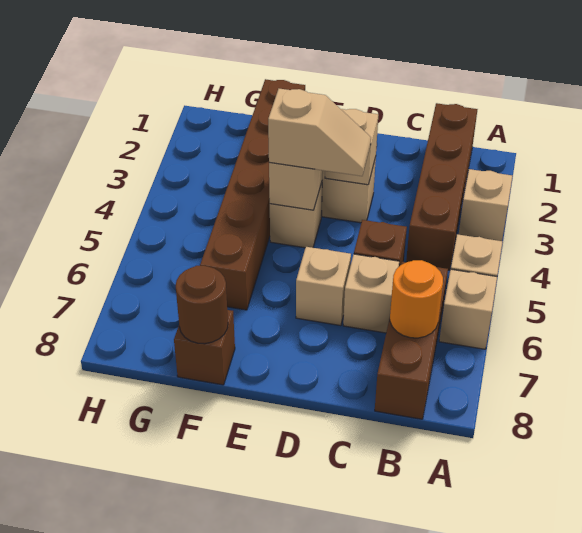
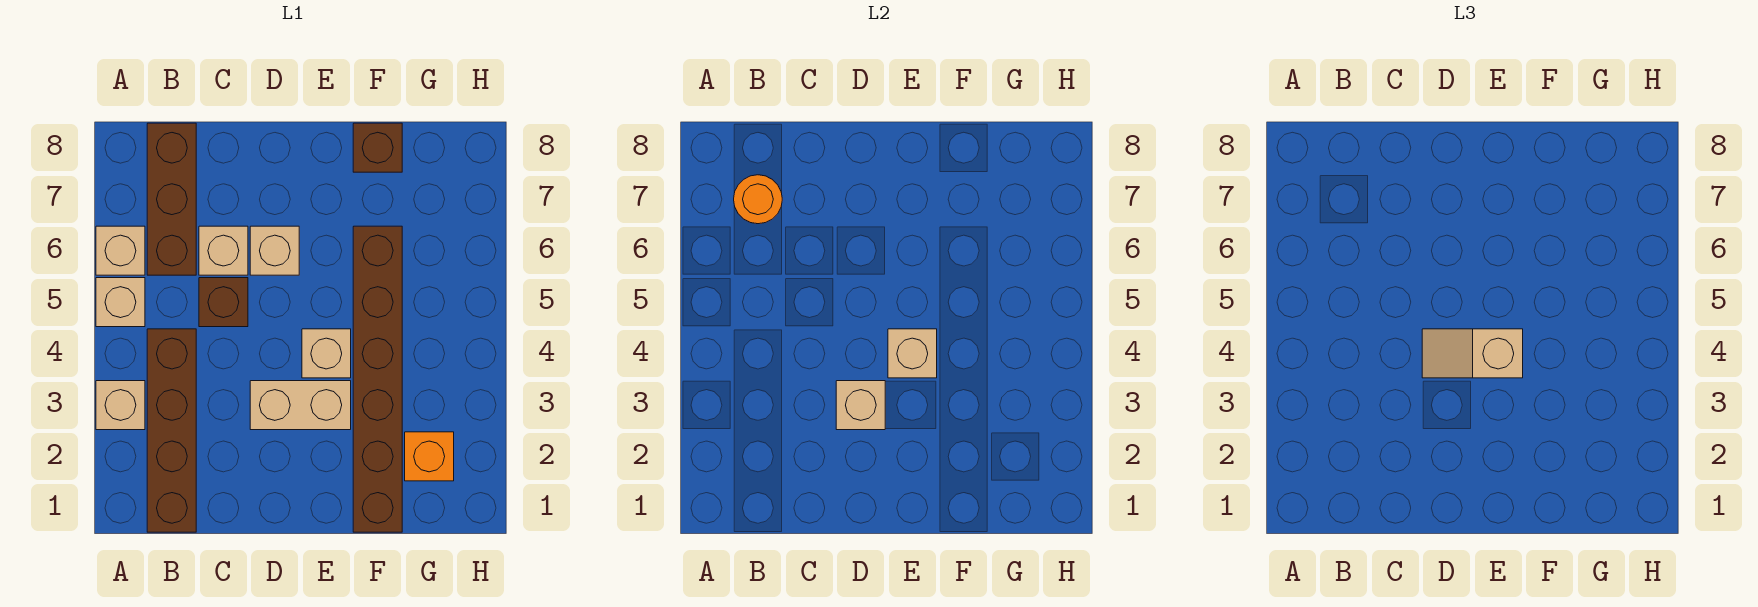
brown 1x1 round brick [176,266,228,344] -> none
none -> orange 1x1 brick [405,432,454,481]

